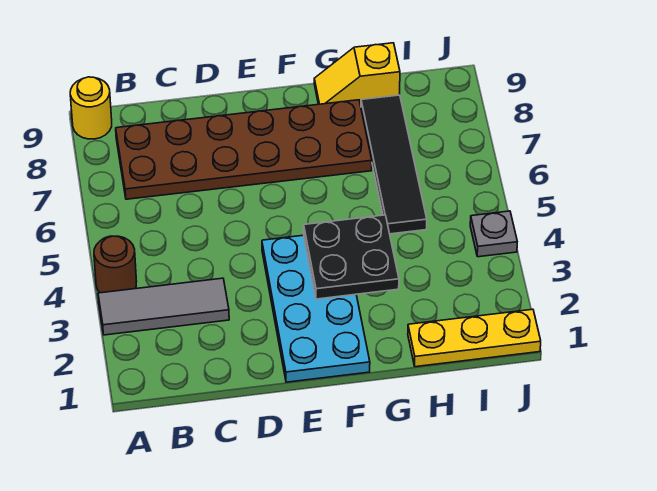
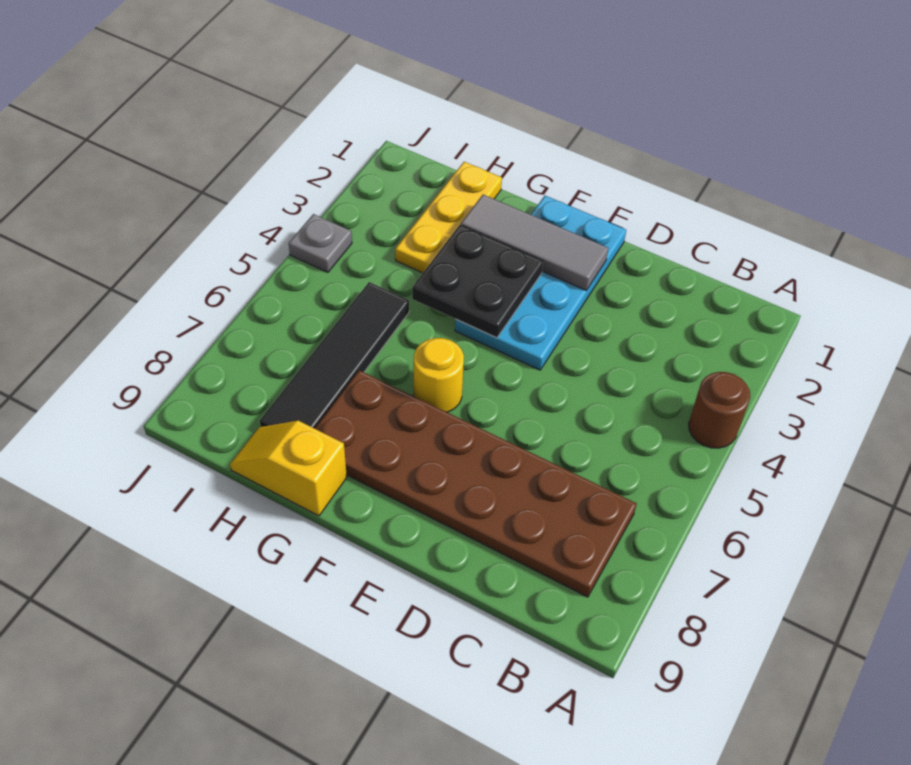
grey 1x3 tile [98,278,229,335] -> grey 1x3 tile moved to [461,195,608,290]
yellow 1x1 round brick [70,77,112,139] -> yellow 1x1 round brick moved to [414,338,464,412]
yellow 1x2 slope [314,43,400,106] -> yellow 1x2 slope turned to [230,421,347,516]
yellow 1x3 plate [408,309,541,367] -> yellow 1x3 plate turned to [395,162,502,273]

